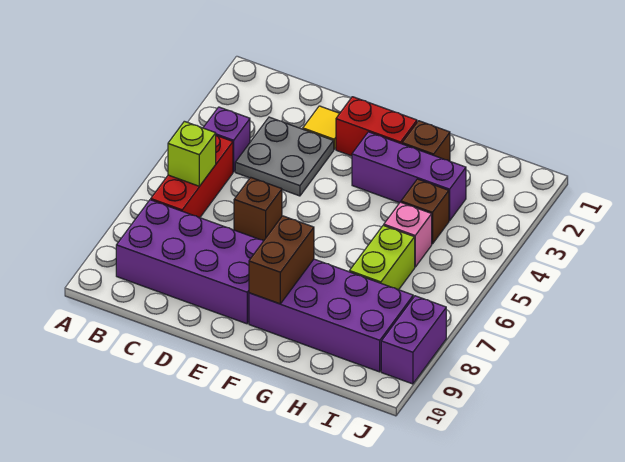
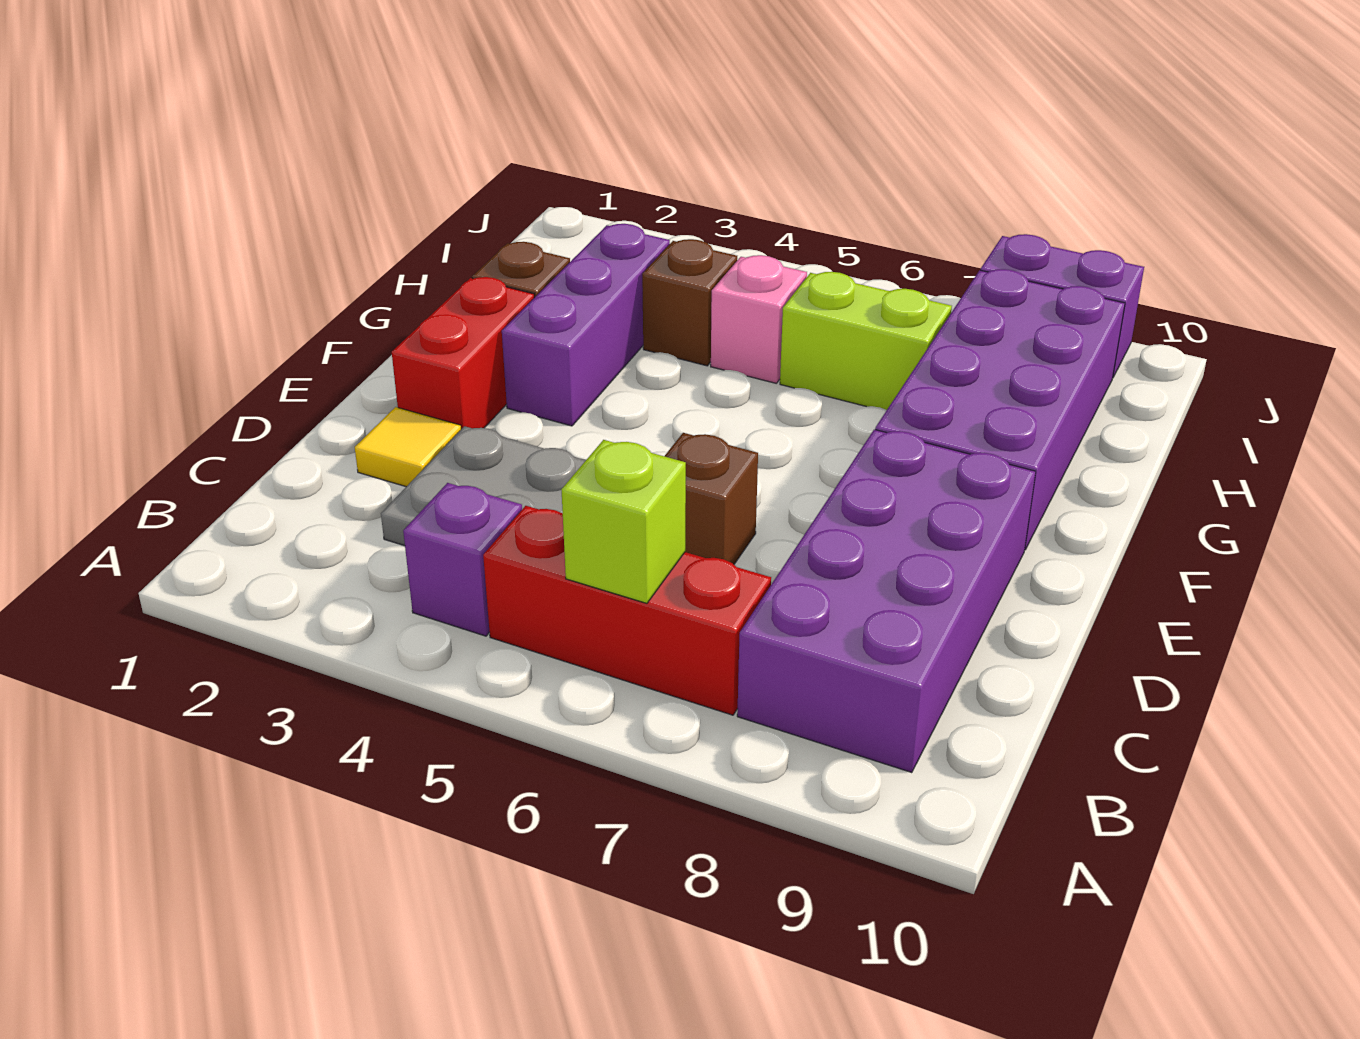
brown 1x2 brick [249,216,314,304] -> none

